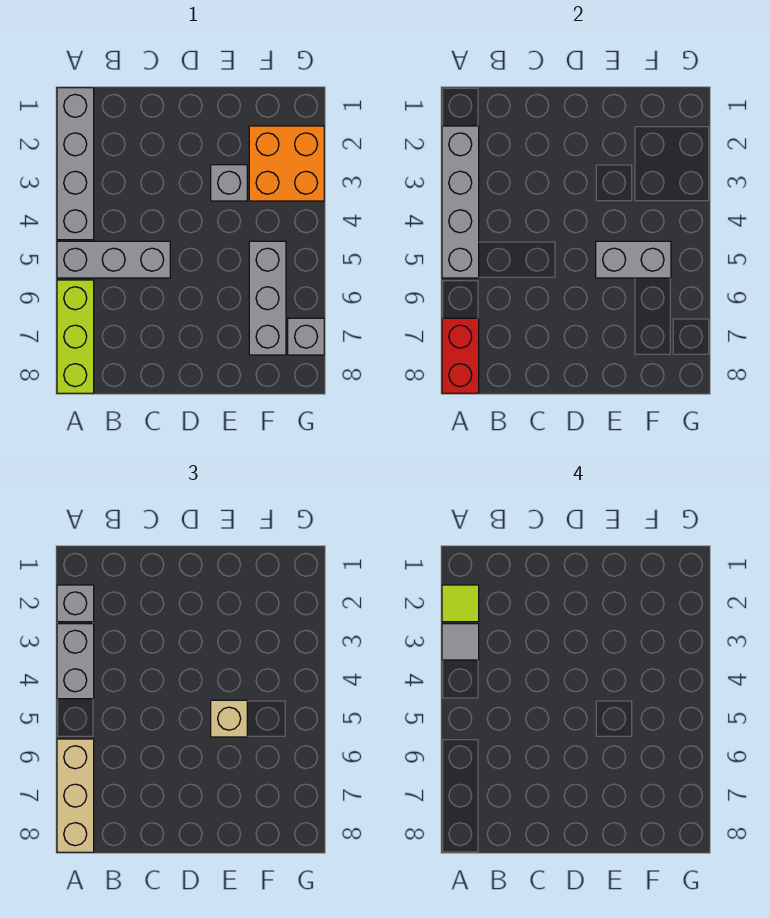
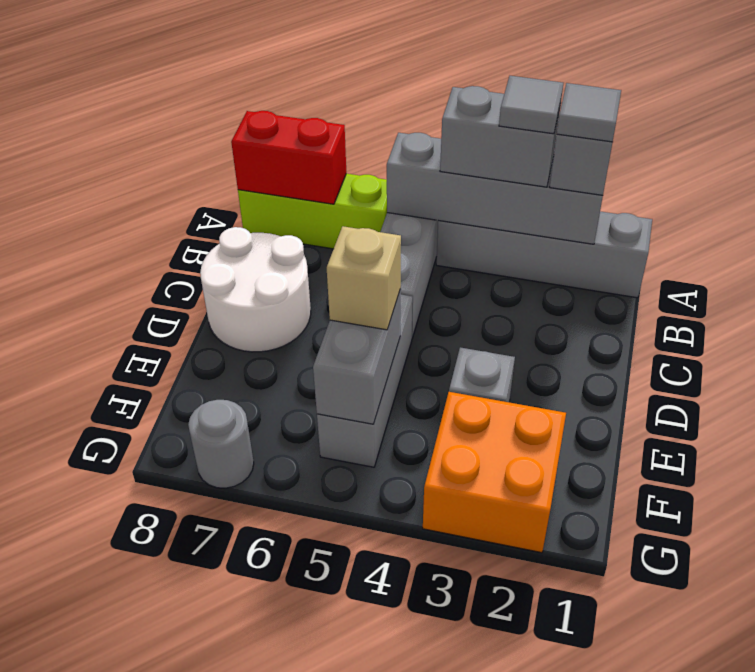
lime 1x1 tile [442,585,479,622] -> grey 1x1 tile [557,83,621,142]
tan 1x3 brick [57,739,94,852] -> none
none -> white 2x2 round brick [200,227,311,352]
grey 1x3 brick [249,241,286,355] -> grey 1x3 brick turned to [317,295,413,467]
grey 1x1 brick [288,318,324,355] -> grey 1x1 round brick [188,400,254,488]

